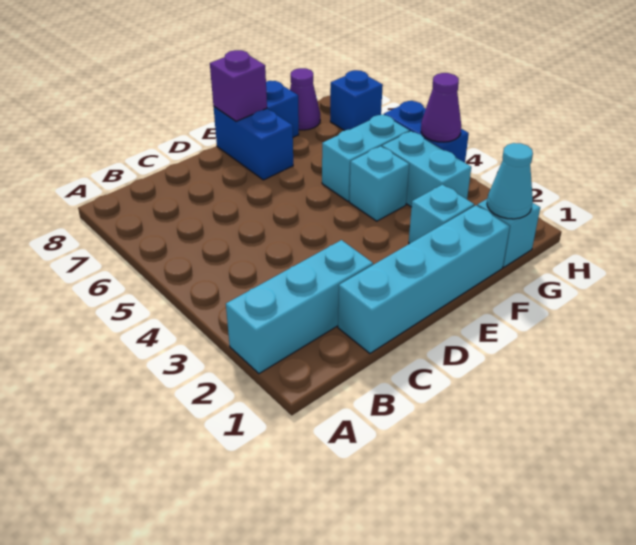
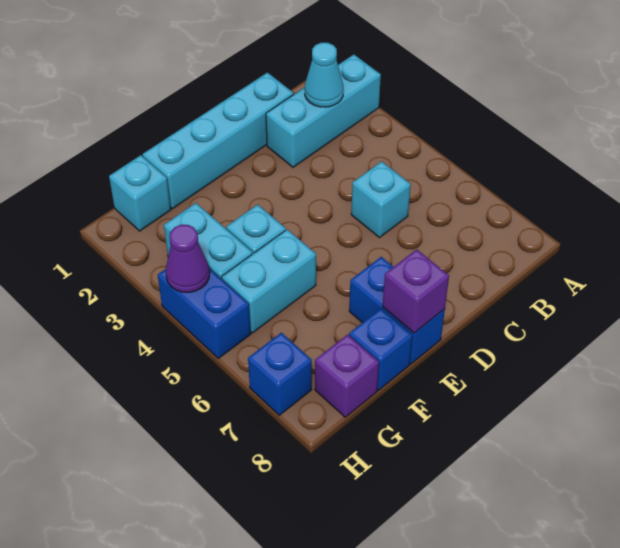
cyan 1x1 brick [409,184,474,244] -> cyan 1x1 brick moved to [351,161,411,238]
cyan 1x1 cone [487,143,533,219] -> cyan 1x1 cone moved to [305,43,344,107]
purple 1x1 cone [290,68,320,130] -> purple 1x1 brick [315,334,379,417]

